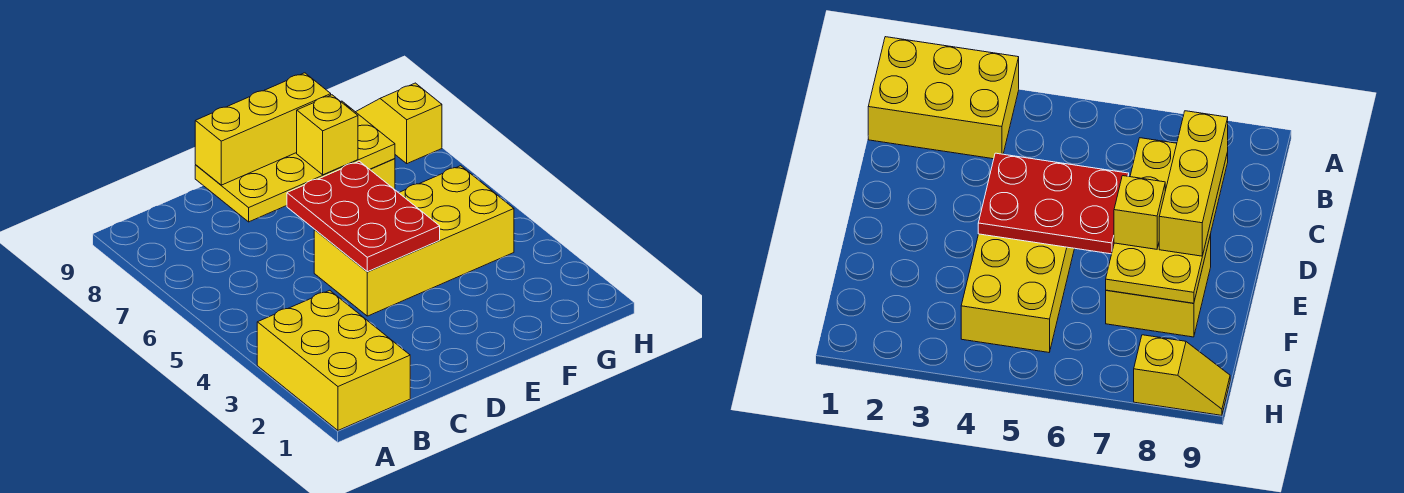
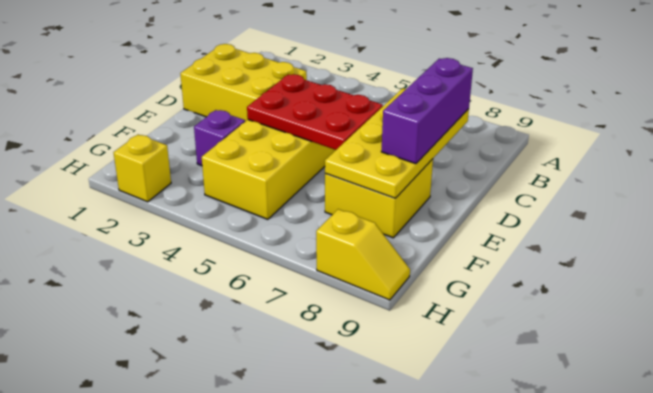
yellow 2x3 brick [257,290,410,430] -> yellow 2x3 brick moved to [180,44,307,121]
yellow 1x3 brick [195,73,331,185] -> purple 1x3 brick [381,58,473,164]
yellow 1x1 brick [297,95,358,175] -> yellow 1x1 brick moved to [114,135,171,202]
none -> purple 1x1 brick [194,110,245,166]

